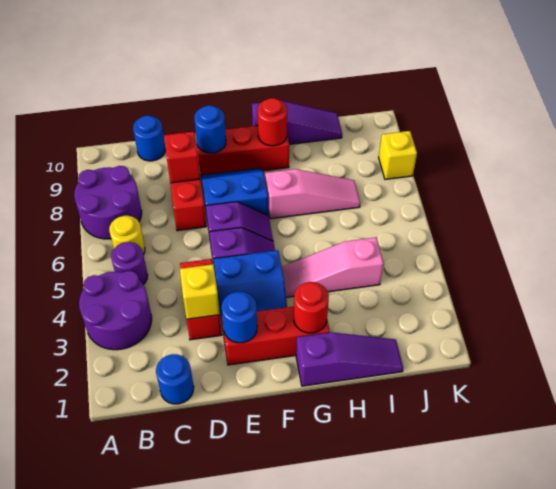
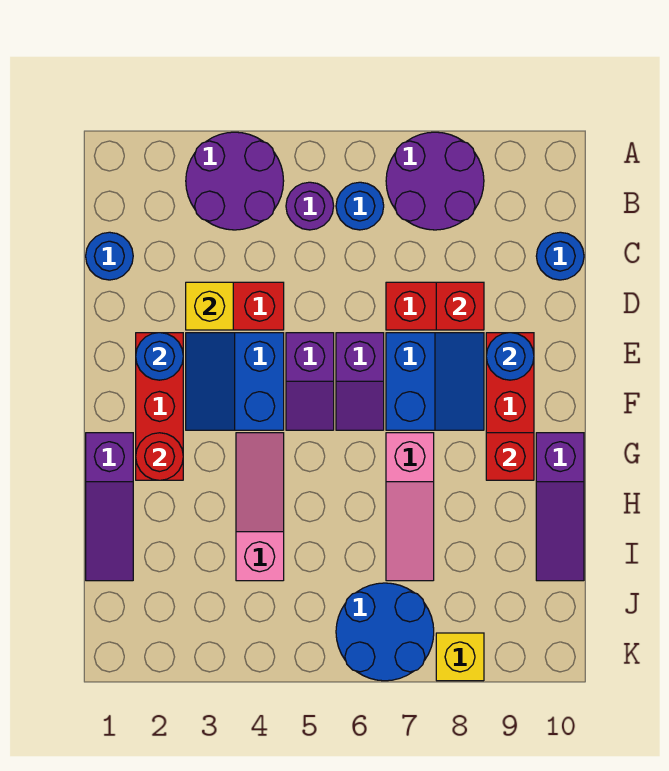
yellow 1x1 round brick [109,216,145,254] -> blue 1x1 round brick [336,182,384,230]
red 1x1 round brick [257,98,287,146] -> red 1x1 brick [486,433,534,480]
none -> blue 2x2 round brick [336,583,434,681]

